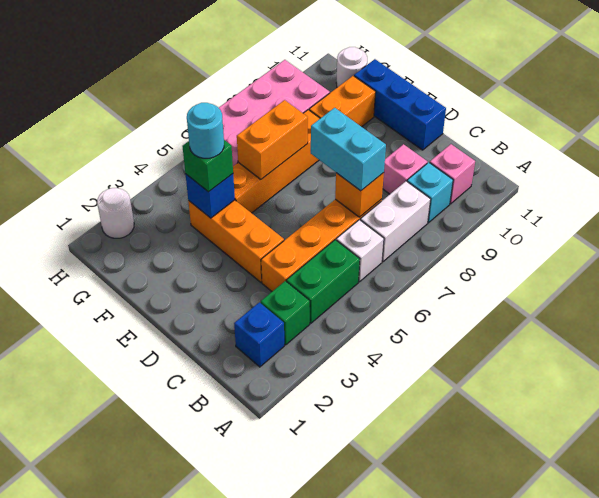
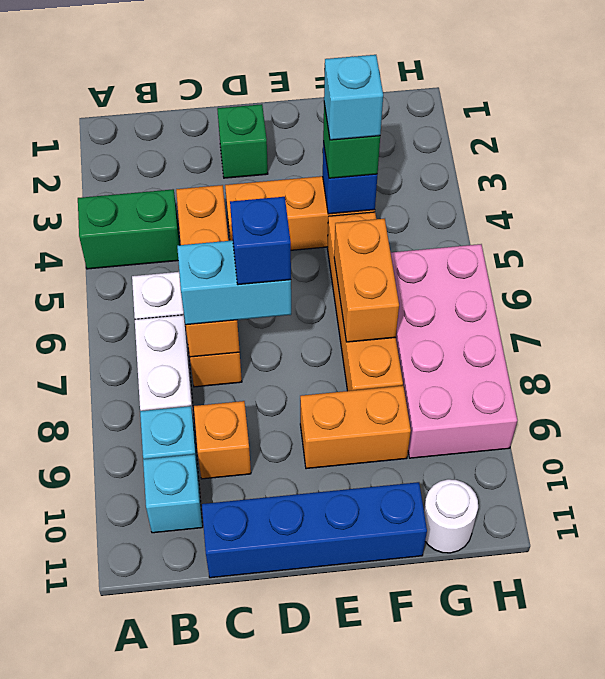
blue 1x1 brick [234,302,284,367] -> blue 1x1 brick moved to [230,197,291,285]
green 1x1 brick [261,281,310,345] -> green 1x1 brick moved to [217,104,268,178]
green 1x2 brick [286,240,360,323] -> green 1x2 brick turned to [78,189,180,269]
pink 1x1 brick [430,144,475,204] -> cyan 1x1 brick [143,454,203,533]
pink 1x1 brick [383,144,427,194] -> orange 1x1 brick [194,401,251,479]
blue 1x3 brick [354,59,446,150] -> blue 1x4 brick [202,482,427,578]
cyan 1x1 round brick [187,103,224,158] -> cyan 1x1 brick [324,55,383,140]
orange 1x2 brick [309,76,376,127] -> orange 1x2 brick turned to [300,386,411,469]
white 1x1 round brick [97,188,134,238] -> none

